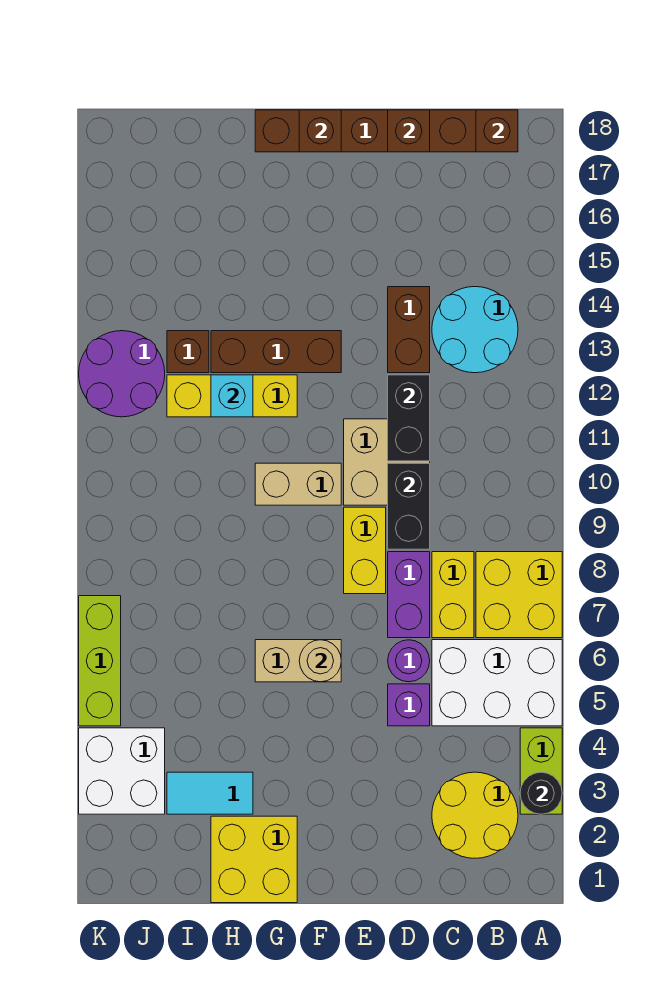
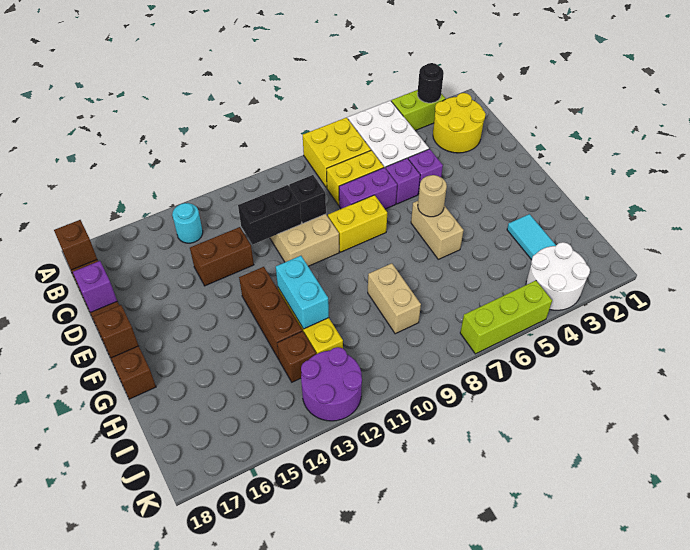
cyan 2x2 round brick [432,287,518,373] -> cyan 1x1 round brick [172,203,203,243]
purple 1x1 round brick [388,640,430,682] -> purple 1x1 brick [386,158,420,204]
black 1x2 brick [388,463,430,549] -> black 1x1 brick [289,175,326,223]
brown 1x1 brick [388,110,430,152] -> purple 1x1 brick [73,261,117,312]
tan 1x2 brick [255,463,341,505] -> tan 1x2 brick moved to [368,263,421,334]
yellow 2x2 brick [211,816,297,903] -> none
cyan 1x1 brick [211,375,253,417] -> cyan 1x2 brick [276,256,329,329]
white 2x2 brick [79,728,165,814] -> white 2x2 round brick [526,242,590,310]

